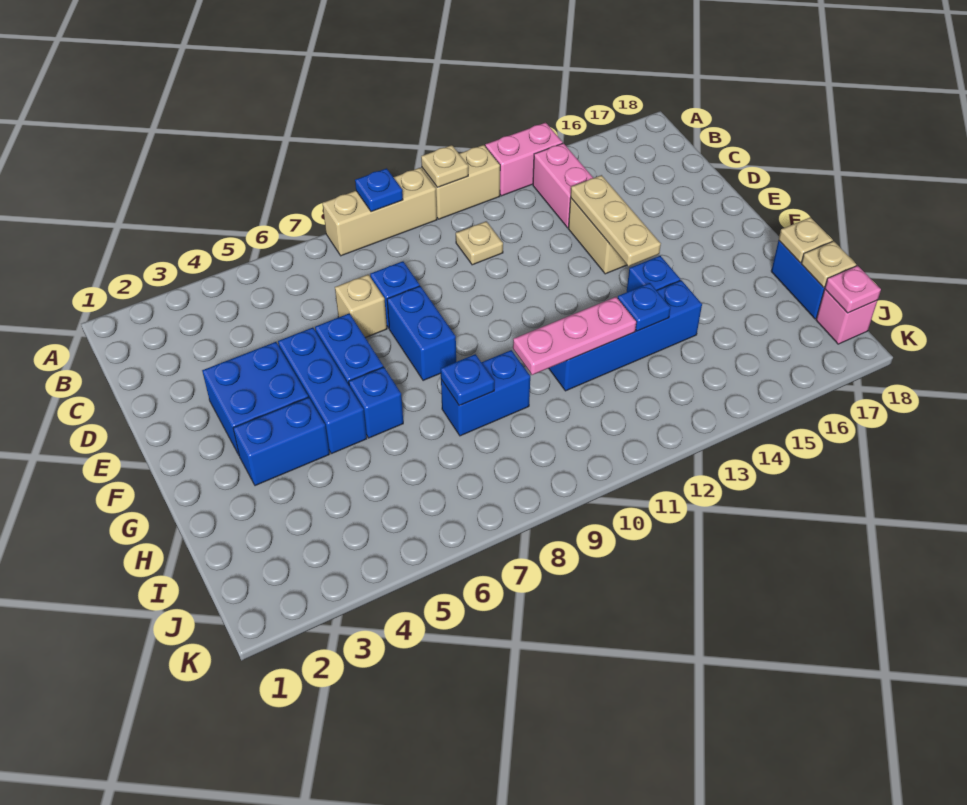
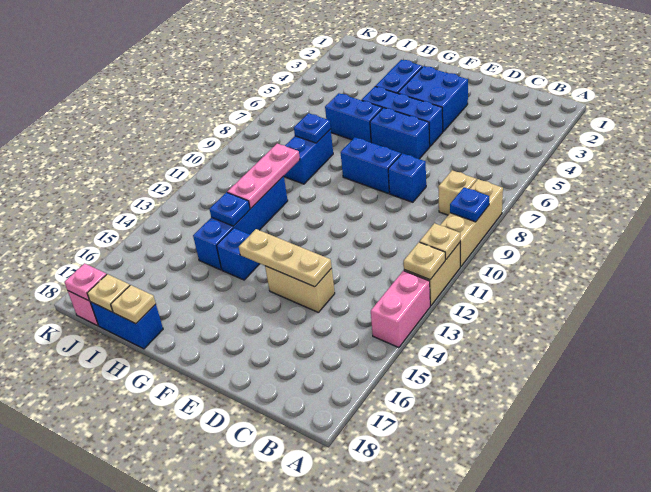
pink 1x2 brick [533,143,593,228] -> none
tan 1x1 plate [456,222,503,265] -> tan 1x1 plate moved to [404,242,445,280]
tan 1x1 brick [335,275,387,338] -> tan 1x1 brick moved to [438,170,477,215]
blue 1x1 brick [349,367,403,438] -> blue 1x2 brick [325,93,382,143]

